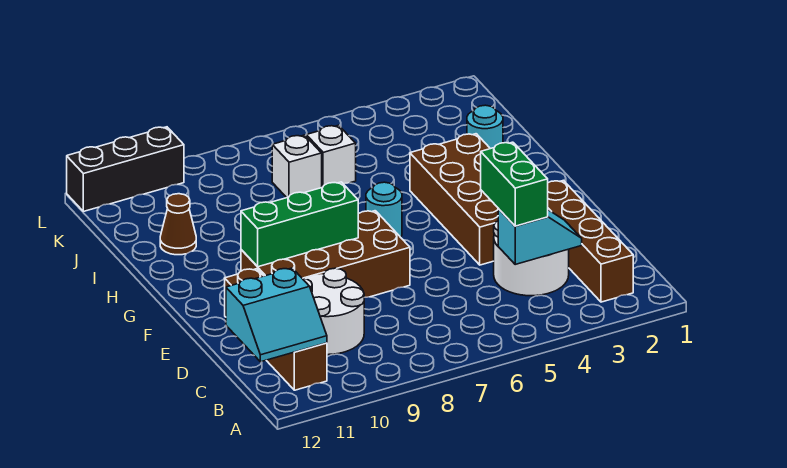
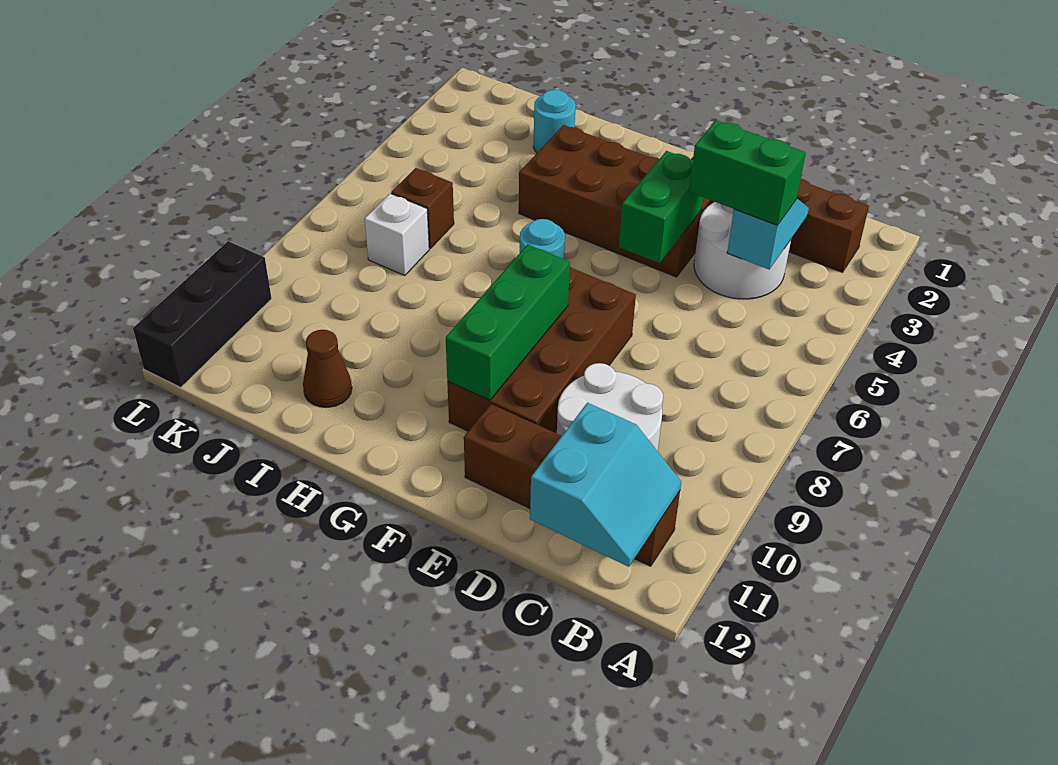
none -> green 1x2 brick [619,151,703,263]
white 1x1 brick [306,125,356,188] -> brown 1x1 brick [391,168,454,248]

